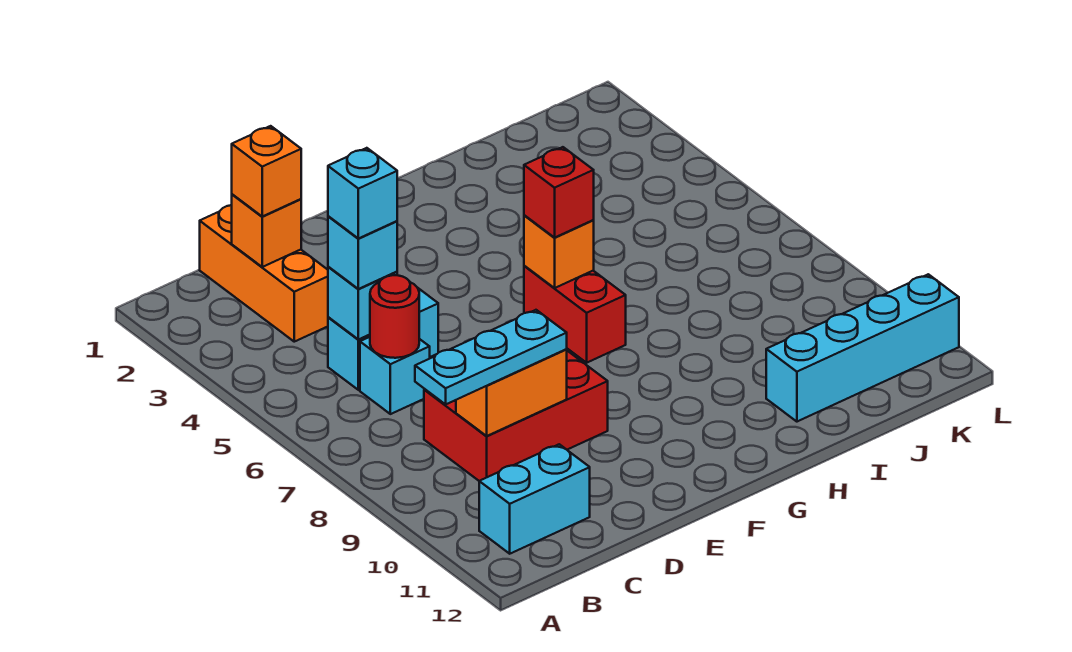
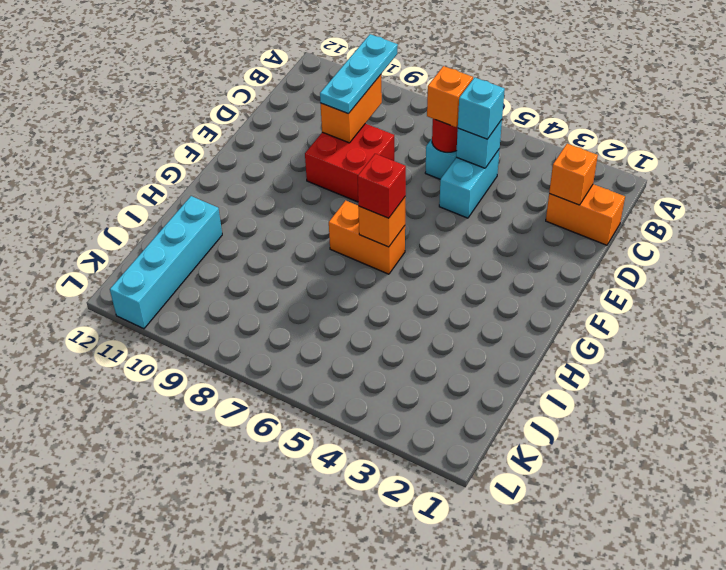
cyan 1x2 brick [479,444,590,554] -> none
orange 1x3 brick [200,205,328,342] -> orange 1x2 brick [546,184,625,245]
orange 1x1 brick [232,126,301,216] -> orange 1x1 brick moved to [427,66,473,127]
cyan 1x1 brick [328,148,397,239] -> none
red 2x3 brick [424,351,608,481] -> red 2x2 brick [305,124,394,202]
red 1x2 brick [524,266,626,363] -> orange 1x2 brick [329,200,405,274]

